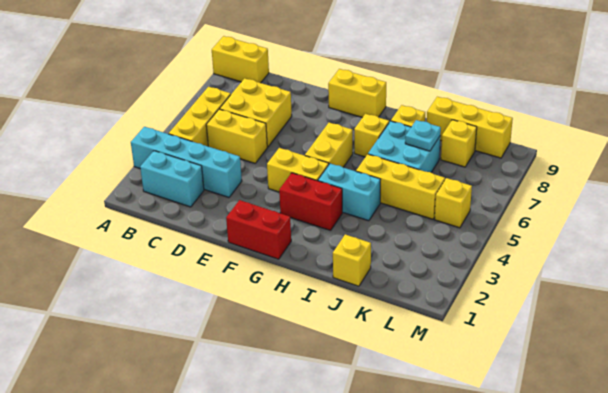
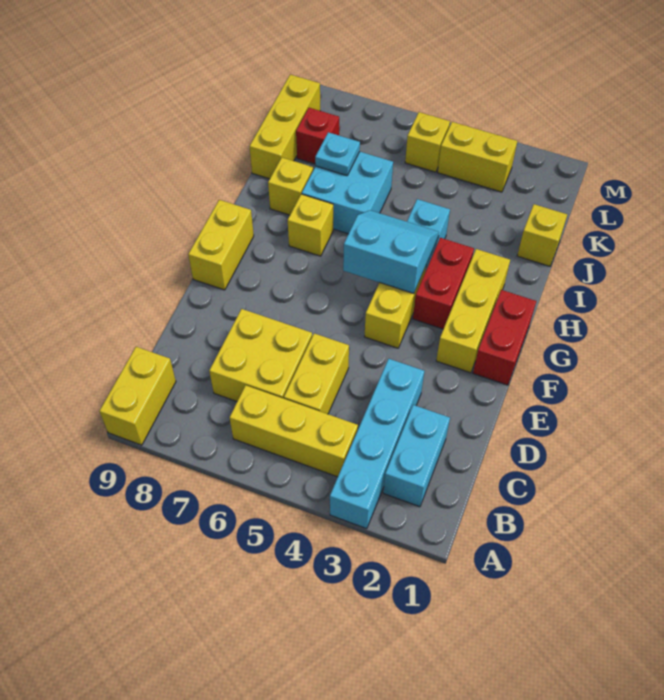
none -> cyan 2x2 slope [343,210,439,294]
yellow 1x2 brick [305,123,353,167] -> yellow 1x2 brick moved to [438,122,517,192]
yellow 1x3 brick [356,154,445,219] -> yellow 1x3 brick moved to [436,249,510,373]
yellow 1x1 brick [441,120,477,167] -> red 1x1 brick [296,108,339,164]

